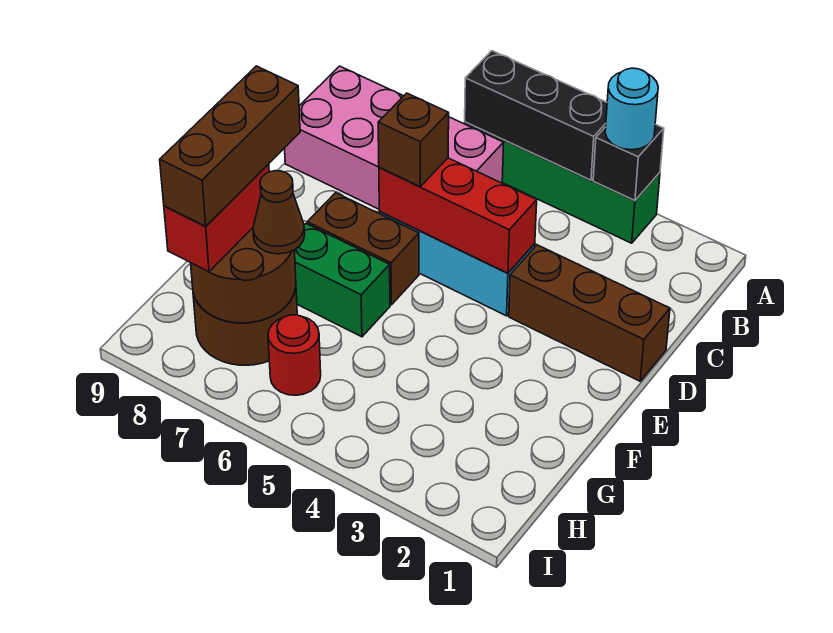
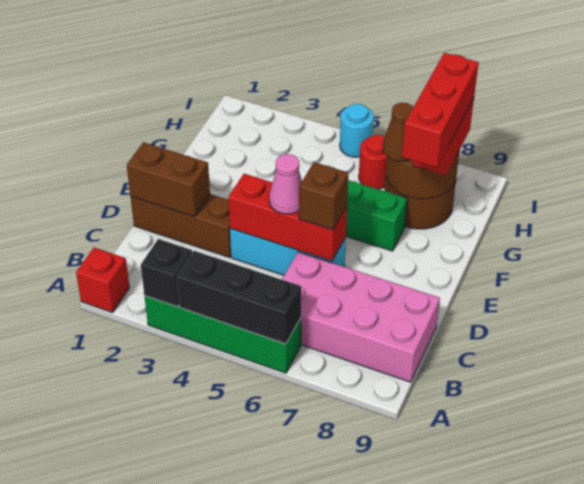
none -> red 1x1 brick [76,248,130,313]
cyan 1x1 round brick [605,68,658,150] -> cyan 1x1 round brick moved to [340,104,374,157]
none -> pink 1x1 cone [269,154,302,214]
brown 1x2 brick [307,193,419,305] -> brown 1x2 brick moved to [127,142,210,217]
brown 1x3 brick [160,66,300,226] -> red 1x3 brick [402,53,479,167]

